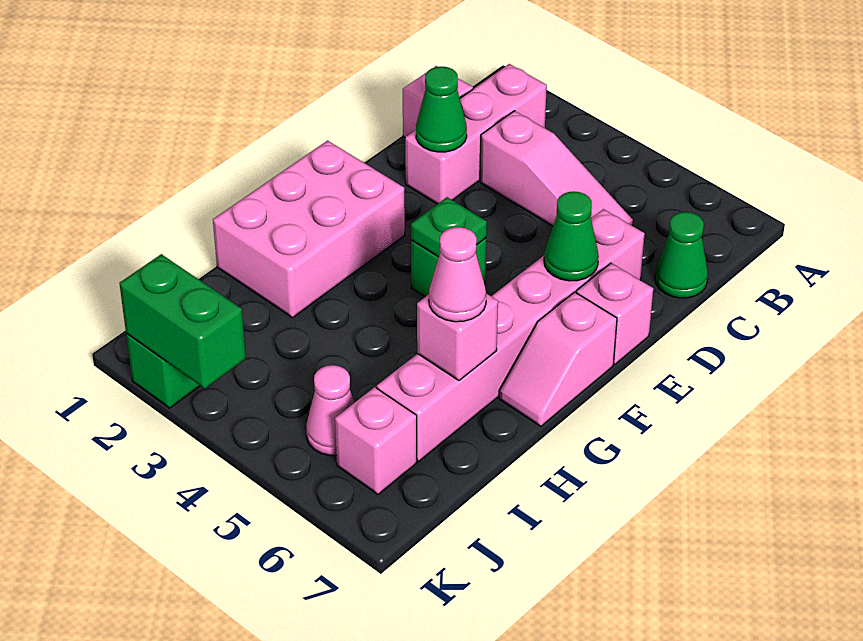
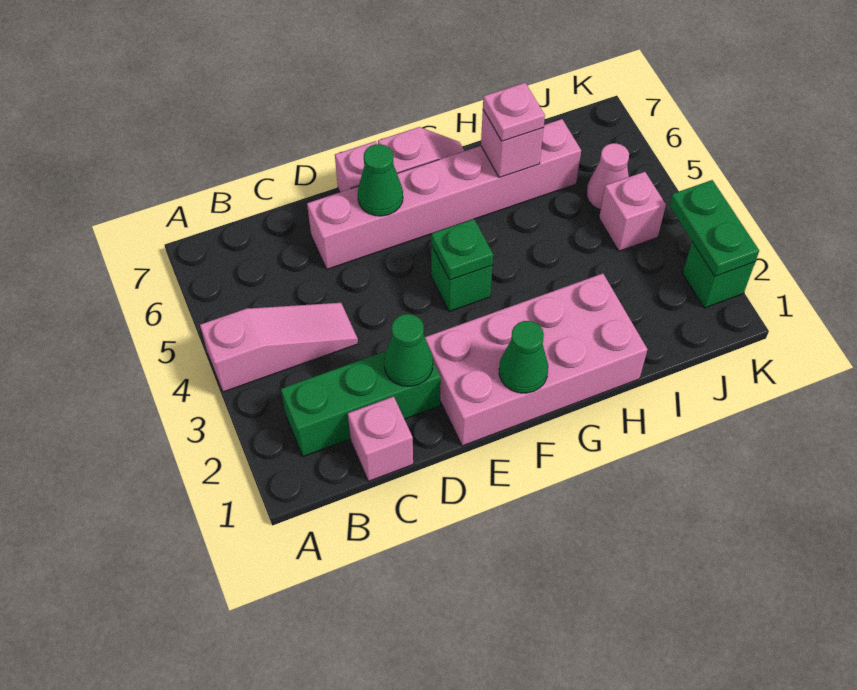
pink 1x3 brick [405,64,547,204] -> green 1x3 brick [281,351,441,456]
pink 1x3 slope [480,111,633,226] -> pink 1x3 slope turned to [200,303,358,392]
green 1x1 cone [655,212,708,298] -> green 1x1 cone moved to [499,321,548,393]
pink 2x3 brick [213,141,405,318] -> pink 2x4 brick [425,274,647,446]
pink 1x1 cone [429,227,486,322] -> pink 1x1 plate [483,83,545,141]
pink 1x1 brick [335,387,417,494] -> pink 1x1 brick moved to [599,172,666,251]
green 1x2 brick [119,254,246,389] -> green 1x2 plate [669,180,759,276]

